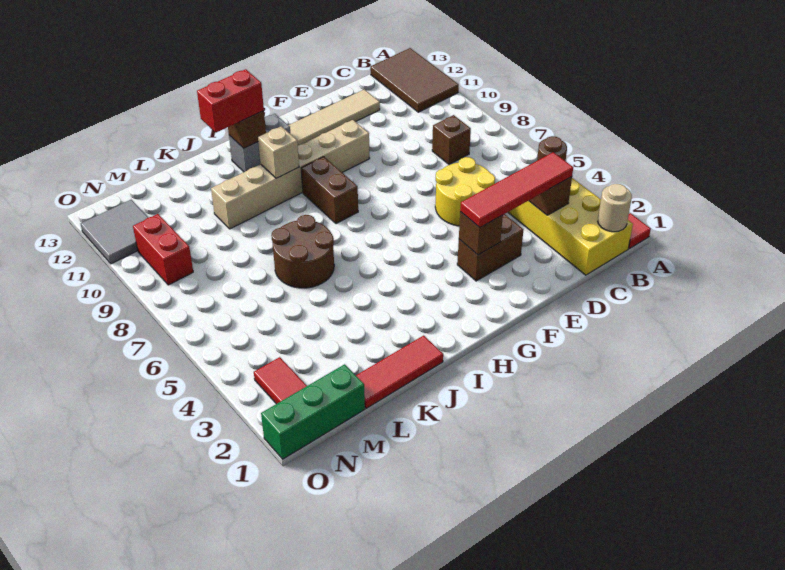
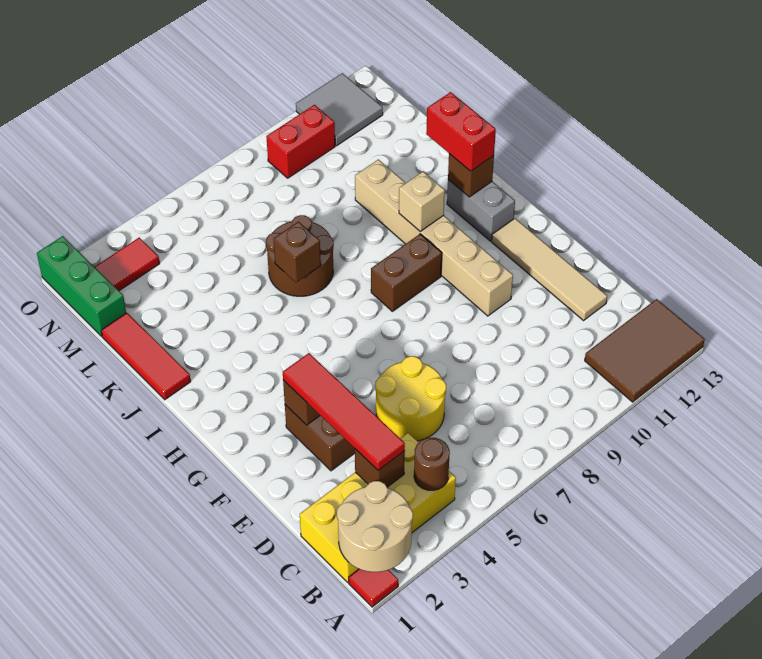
tan 1x1 round brick [598,184,632,232] -> tan 2x2 round brick [337,481,413,572]
brown 1x1 brick [432,115,471,164] -> brown 1x1 brick moved to [274,222,321,282]

